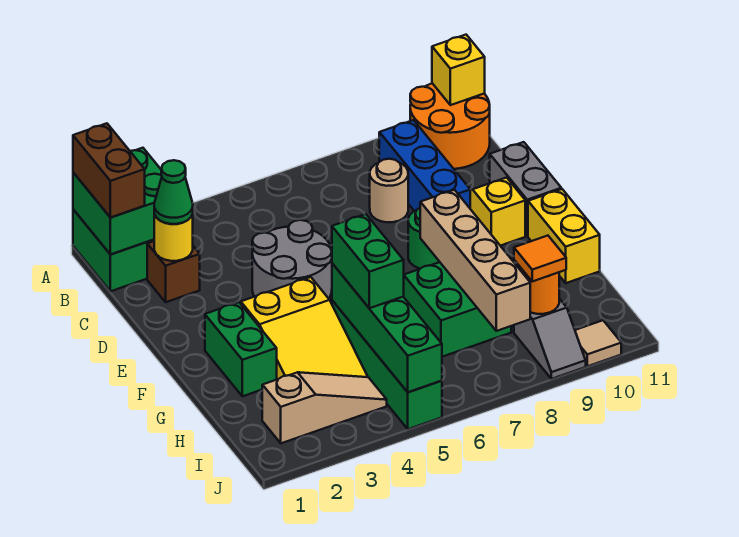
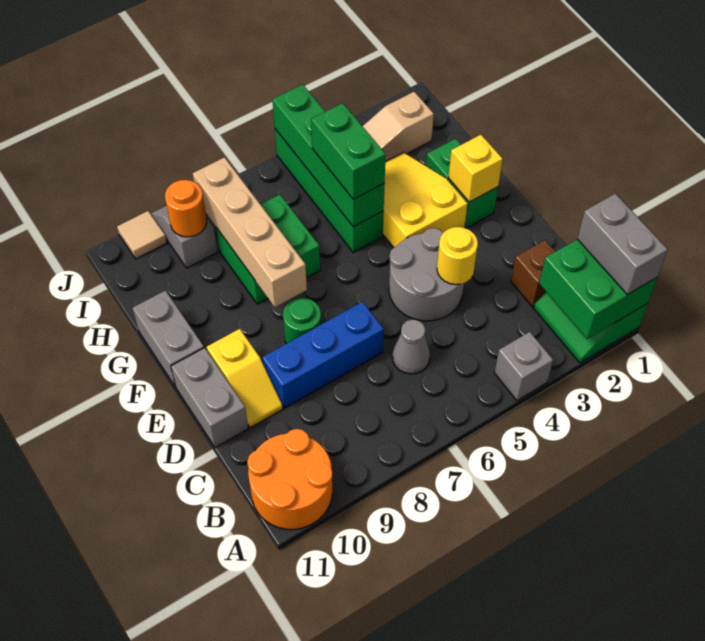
brown 1x2 brick [73,123,145,218] -> grey 1x2 brick [577,194,668,294]
none -> grey 1x1 brick [495,332,553,401]
yellow 1x1 brick [432,35,485,105] -> yellow 1x1 brick moved to [448,135,503,202]
blue 1x3 brick [379,120,470,211] -> blue 1x3 brick turned to [262,302,384,408]
yellow 1x1 round brick [154,214,193,261] -> yellow 1x1 round brick moved to [437,227,478,285]
green 1x1 cone [154,160,193,224] -> none
none -> grey 1x1 cone [393,319,430,374]
tan 1x1 round brick [370,159,408,222] -> none
yellow 1x2 brick [528,189,600,283] -> grey 1x2 brick [133,290,204,387]
orange 1x1 tile [514,236,566,281] -> none

